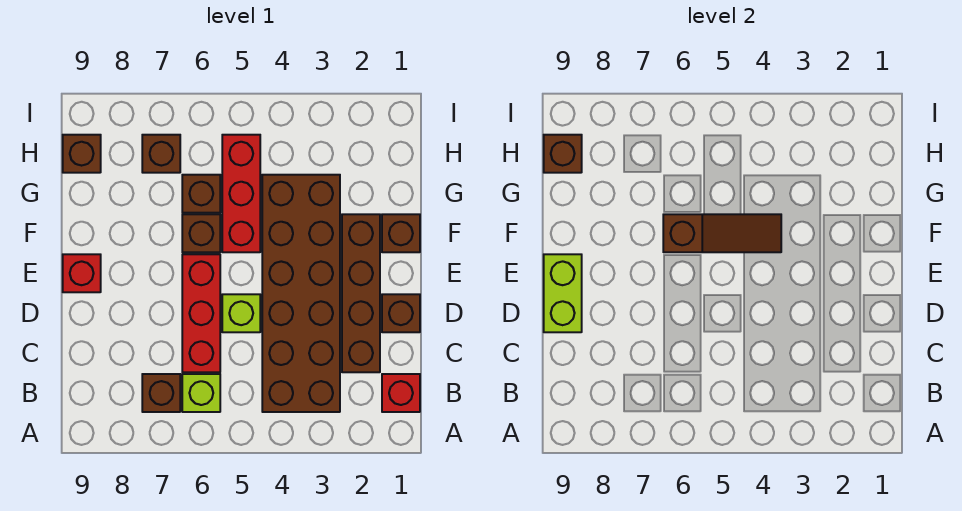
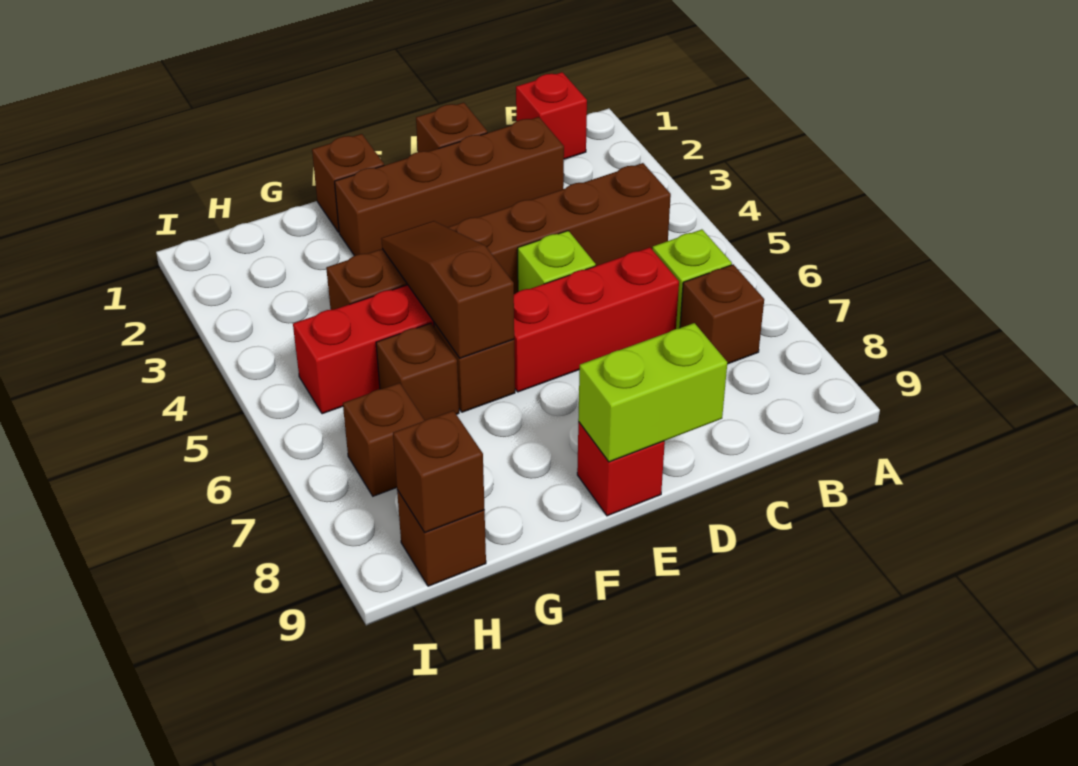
brown 2x6 brick [262,175,340,412] -> brown 1x6 brick [326,163,671,310]

